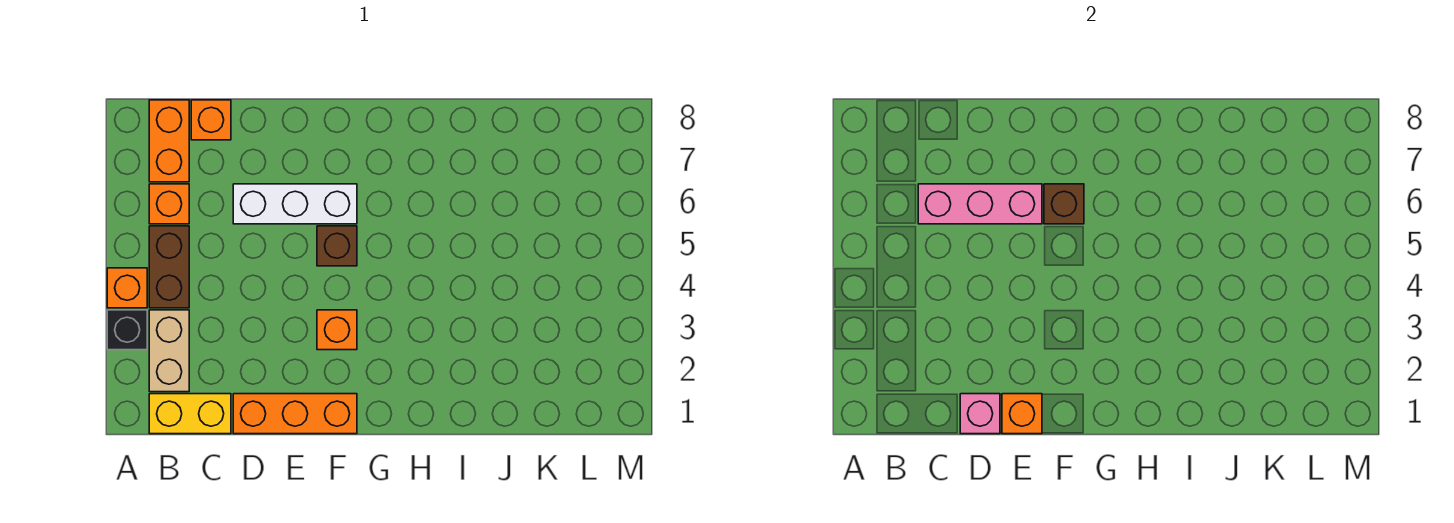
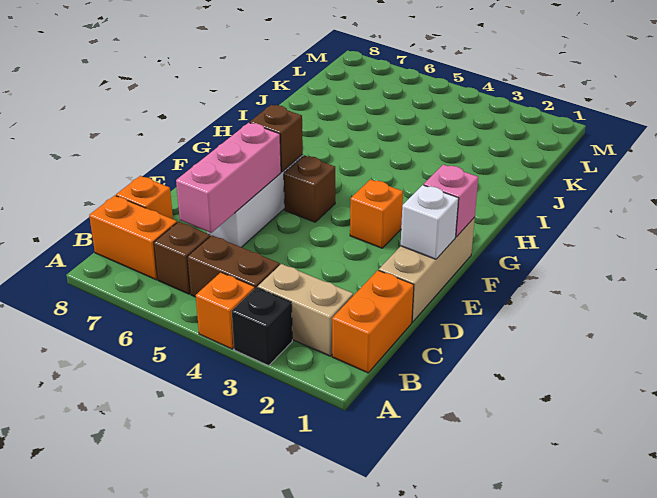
yellow 1x2 brick [149,394,231,434] -> orange 1x2 brick [332,270,414,373]
orange 1x1 brick [149,184,189,224] -> brown 1x1 brick [154,222,210,294]
orange 1x3 brick [233,394,357,434] -> tan 1x3 brick [379,218,475,322]
pink 1x1 brick [960,394,1000,434] -> pink 1x1 brick moved to [424,165,478,237]
orange 1x1 brick [1002,394,1042,434] -> white 1x1 brick [401,185,459,259]

